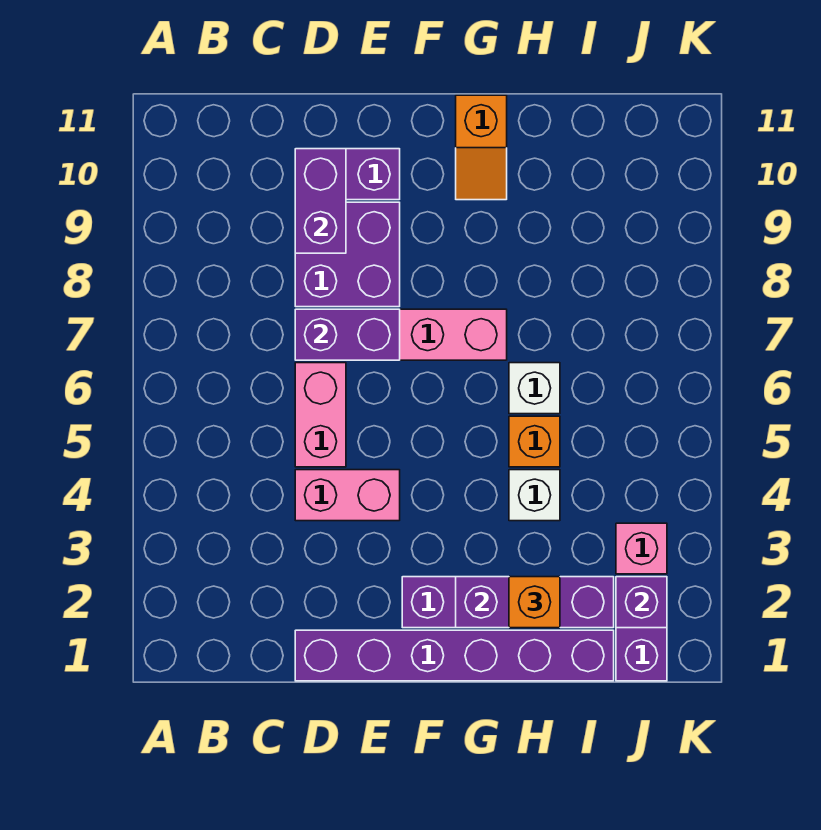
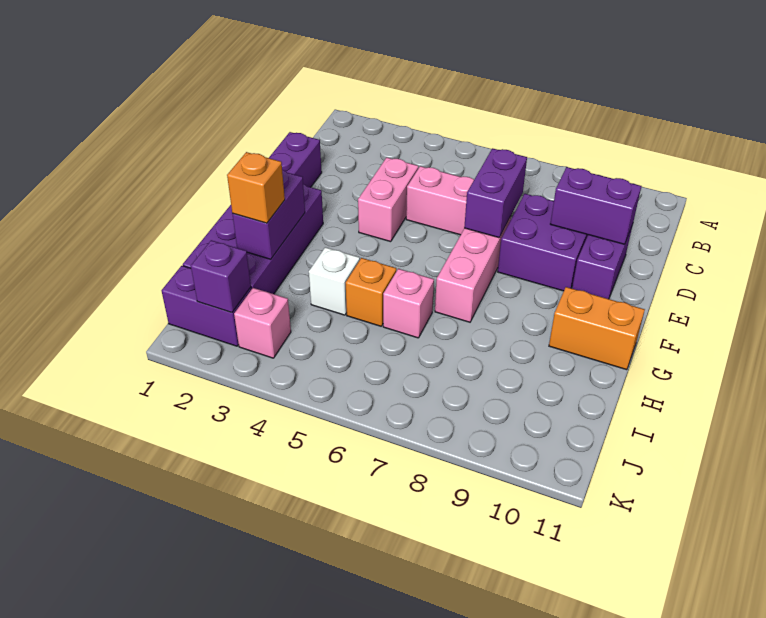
orange 1x2 slope [456,95,507,200] -> orange 1x2 brick [549,287,645,370]
white 1x1 brick [509,363,560,414] -> pink 1x1 brick [383,269,434,338]

